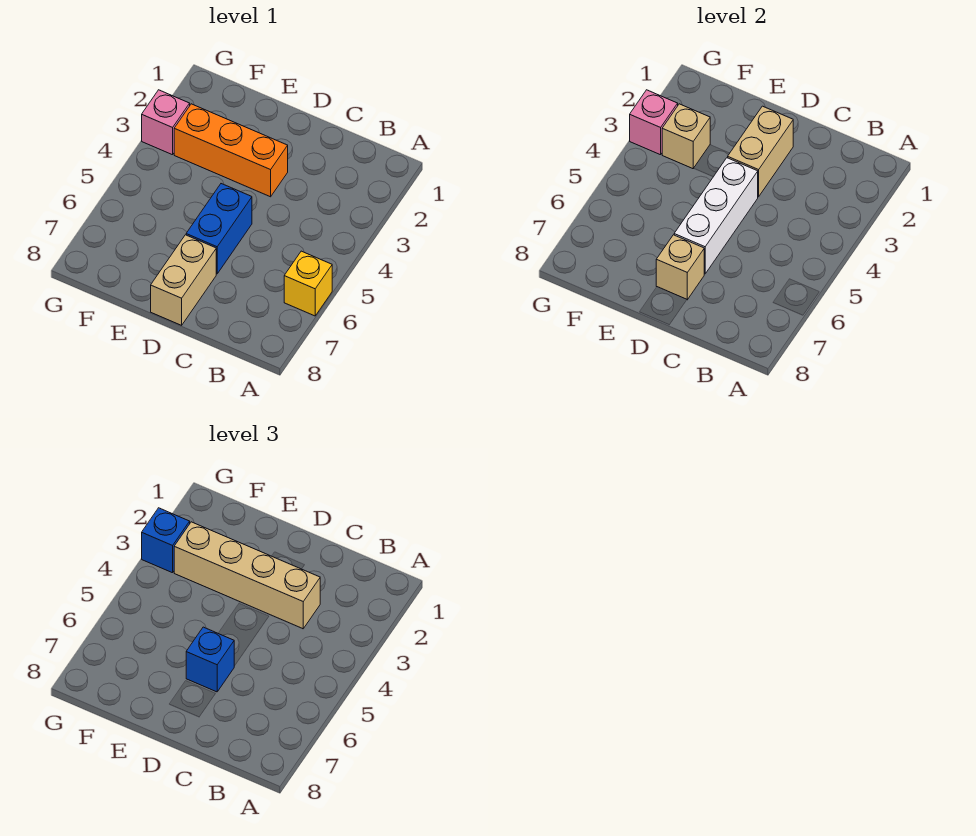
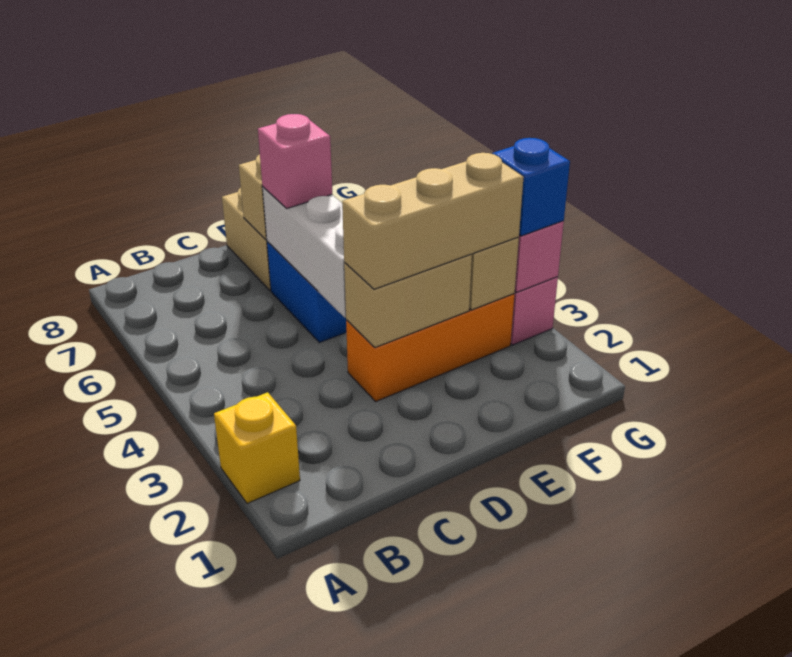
yellow 1x1 brick [284,251,332,316] -> yellow 1x1 brick moved to [214,392,300,504]
tan 1x4 brick [174,522,320,629] -> tan 1x3 brick [342,153,524,289]
tan 1x2 brick [728,106,793,197] -> tan 1x2 brick turned to [344,254,472,348]
blue 1x1 brick [186,627,234,692] -> pink 1x1 brick [258,114,332,208]

